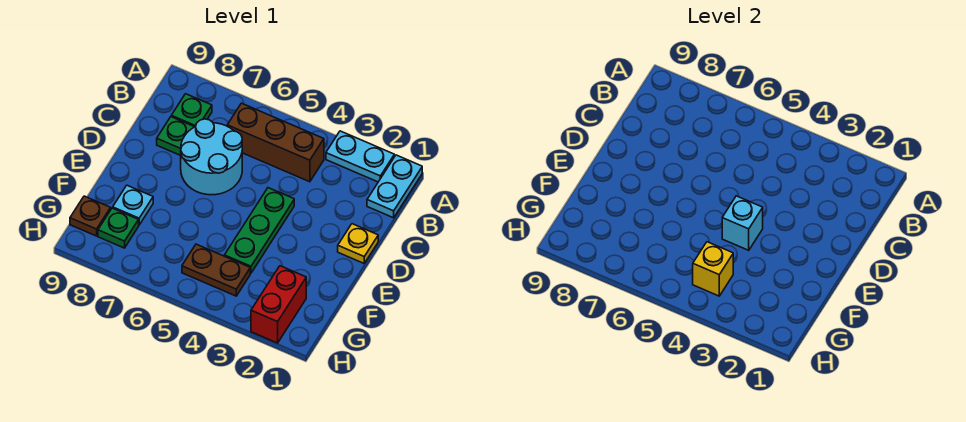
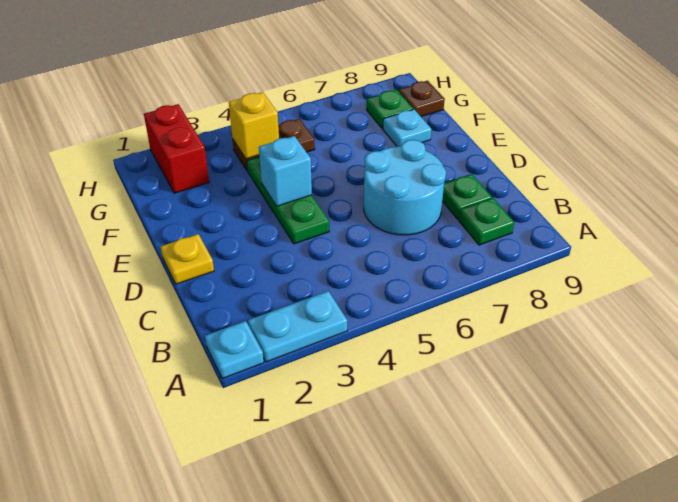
cyan 1x2 plate [367,155,422,218] -> cyan 1x1 plate [205,321,264,379]
brown 1x3 brick [227,103,324,182] -> none

